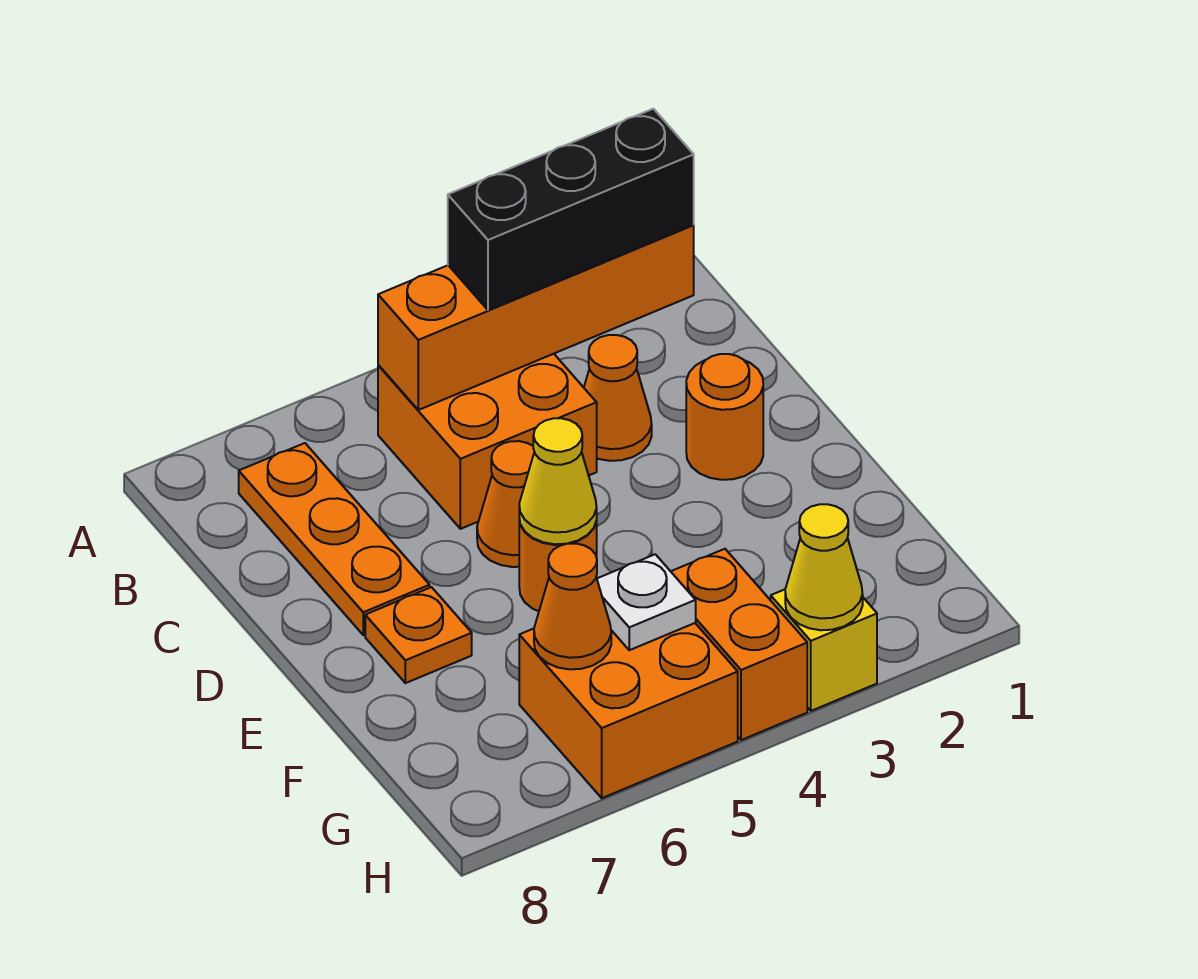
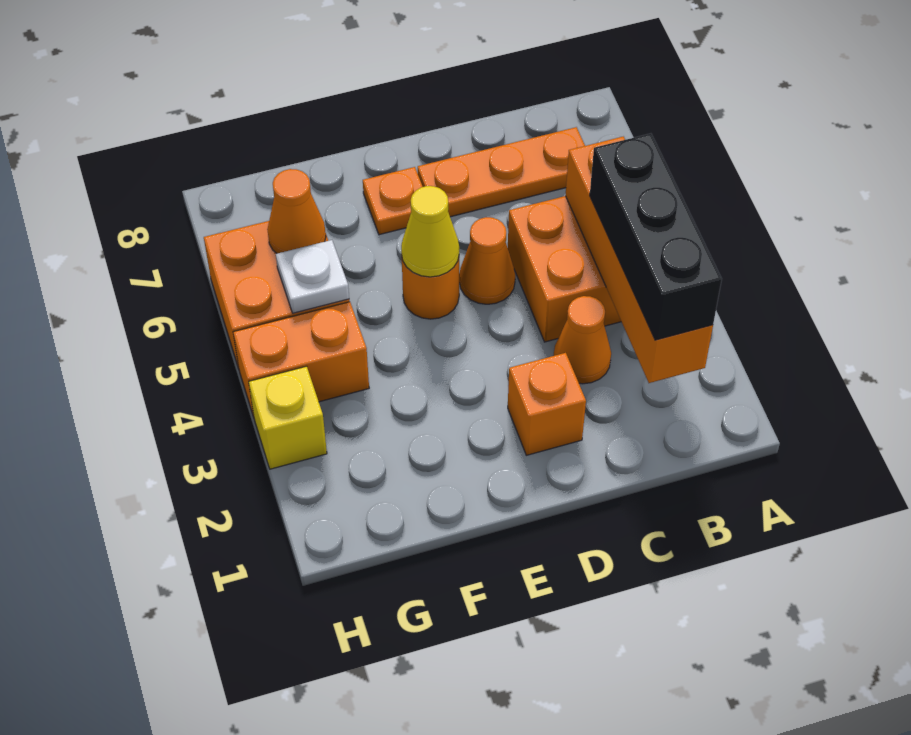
orange 1x1 round brick [686,354,763,480] -> orange 1x1 brick [508,353,586,455]
yellow 1x1 cone [785,504,863,630] -> none

